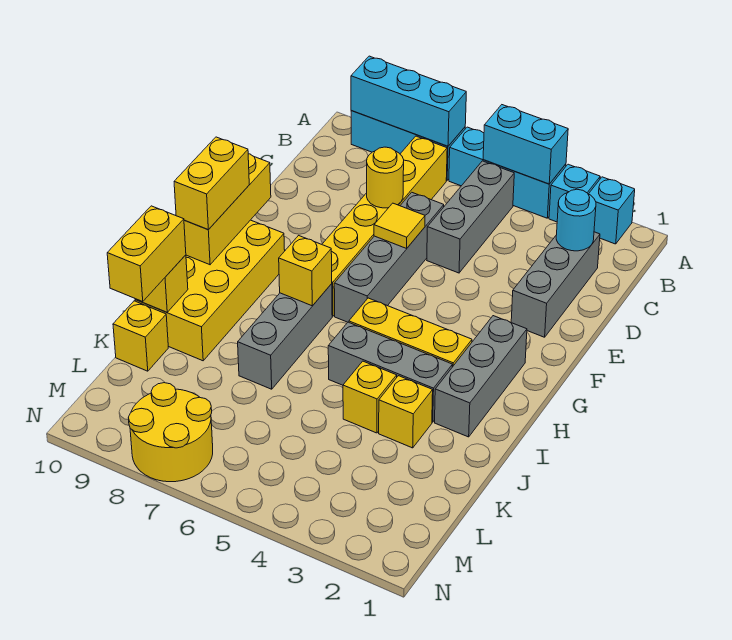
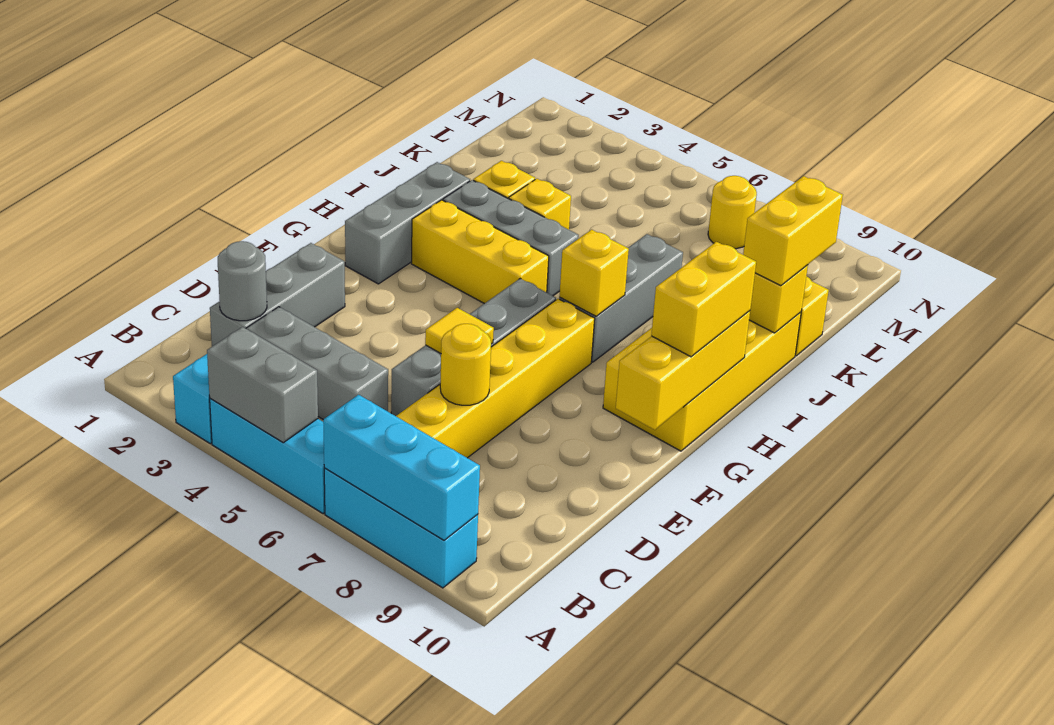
cyan 1x1 brick [589,177,635,244] -> none
cyan 1x2 brick [483,105,568,184] -> grey 1x2 brick [207,327,318,443]
grey 1x3 brick [427,161,514,273] -> grey 1x3 brick turned to [246,307,388,419]
cyan 1x1 round brick [556,189,596,251] -> grey 1x1 round brick [218,241,267,321]
yellow 2x2 round brick [128,383,213,482] -> yellow 1x1 round brick [708,176,757,249]

